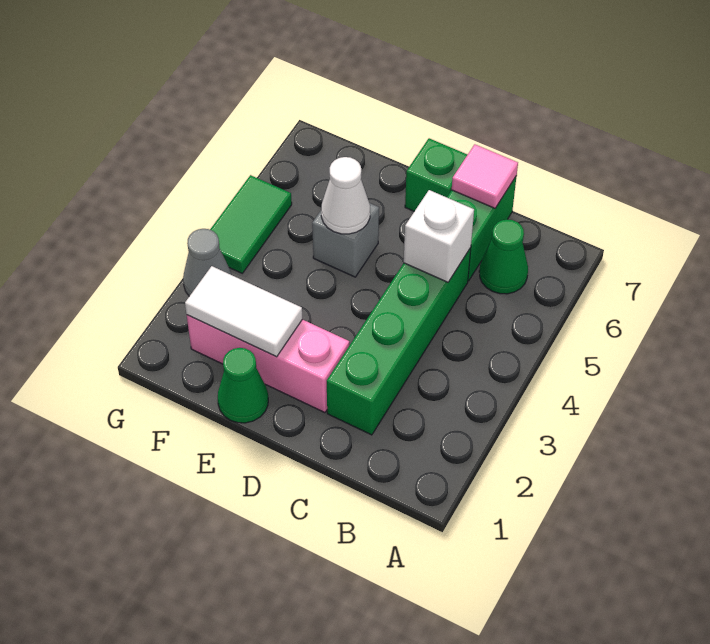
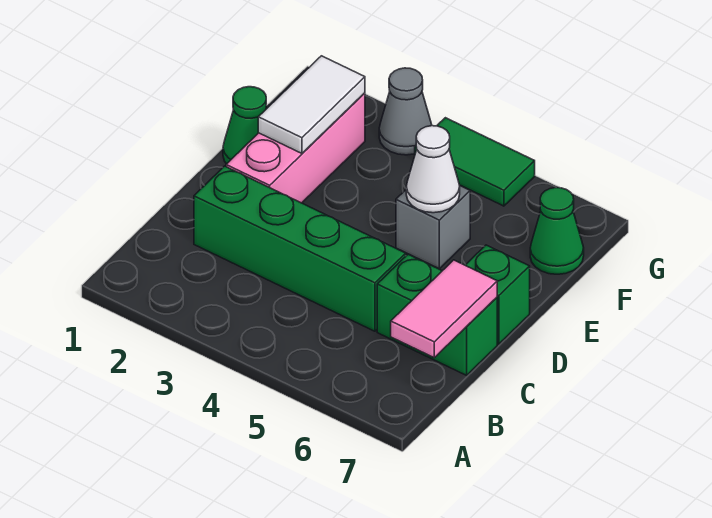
green 1x1 cone [479,219,528,294] -> green 1x1 cone moved to [530,188,584,274]
white 1x1 brick [404,190,474,282] -> none
pink 1x1 tile [452,144,518,208] -> pink 1x2 tile [391,260,497,357]

